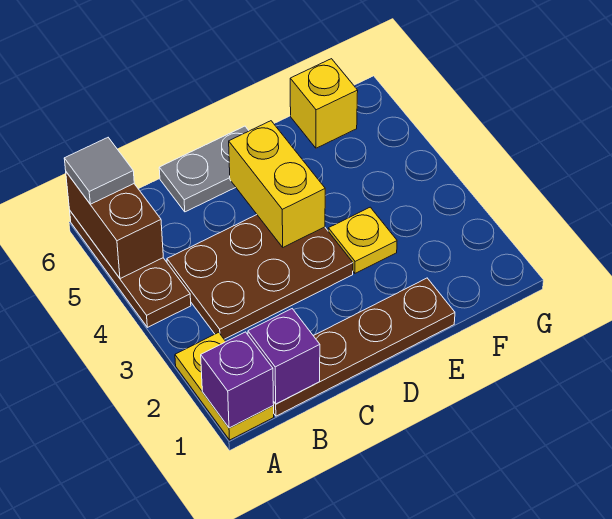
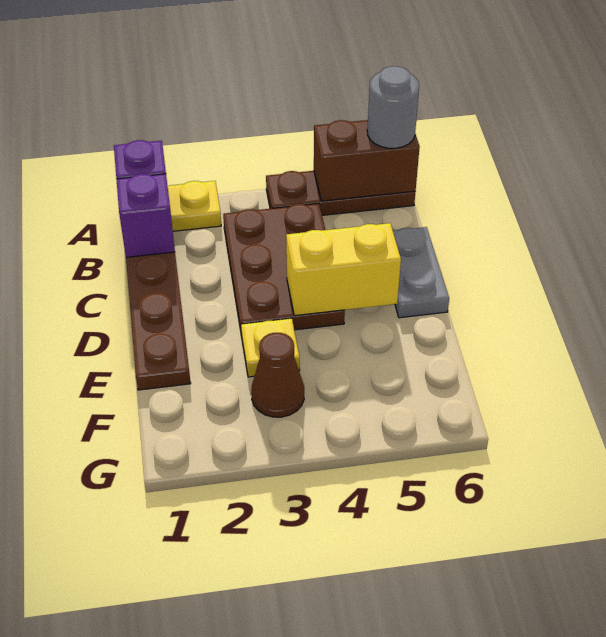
grey 1x1 tile [64,138,134,204] -> grey 1x1 round brick [367,66,419,148]
none -> brown 1x1 cone [251,333,304,417]
yellow 1x1 brick [290,59,358,148] -> none

